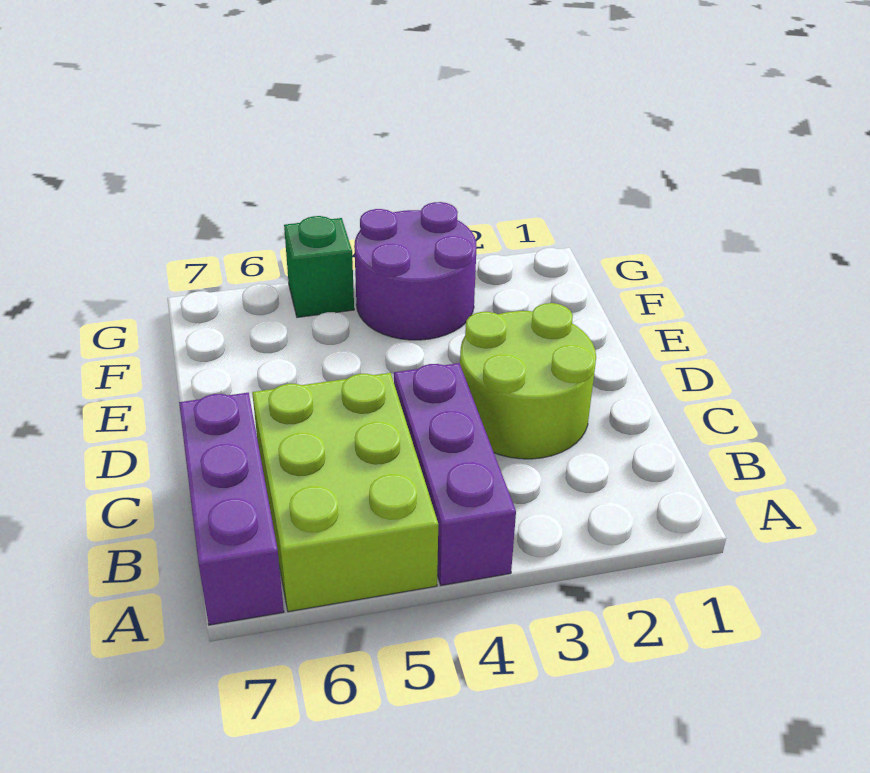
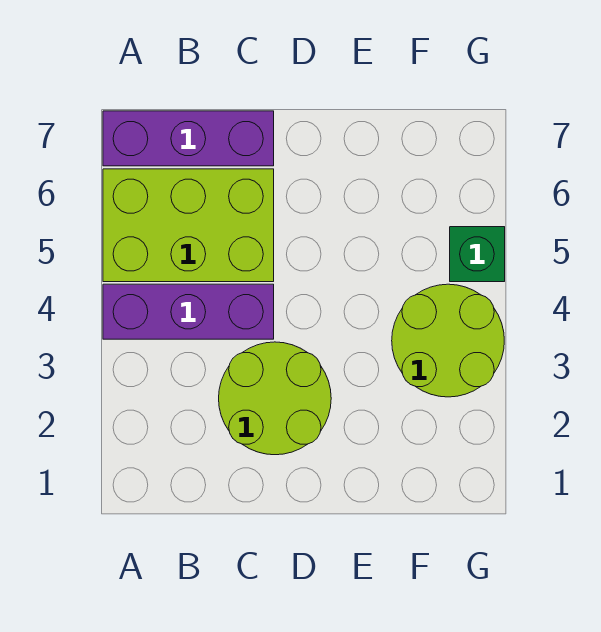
purple 2x2 round brick [354,202,477,340] -> lime 2x2 round brick [392,284,504,397]

